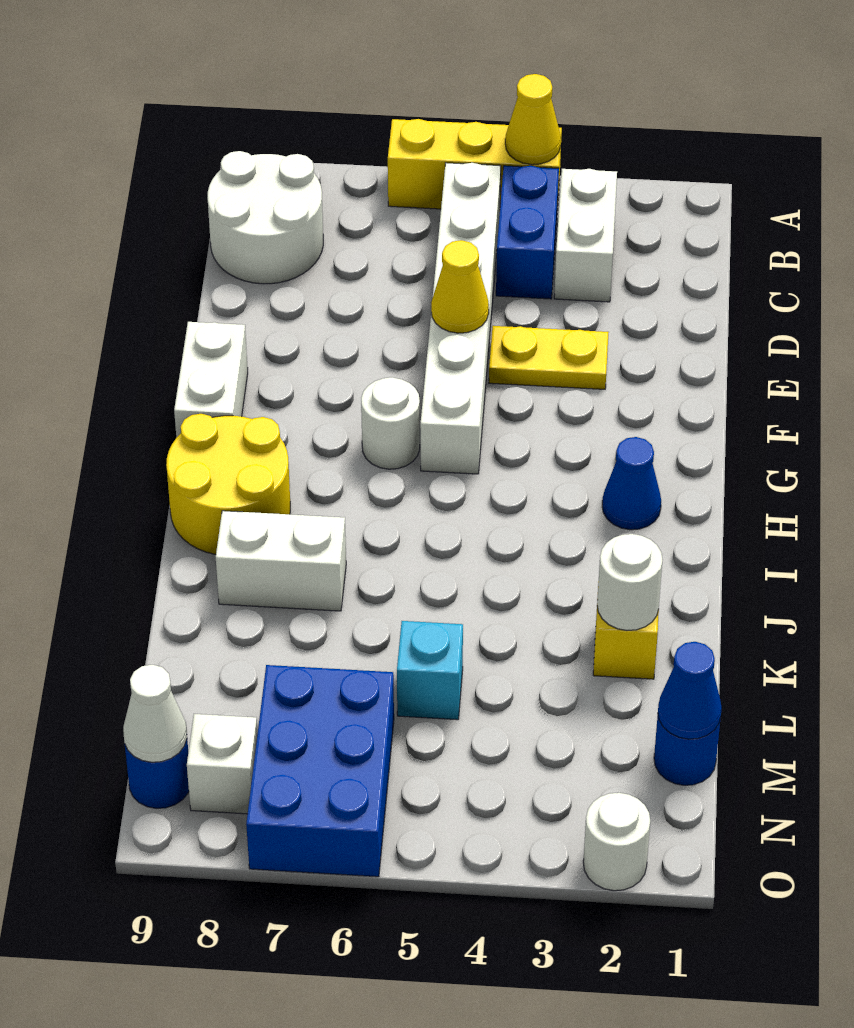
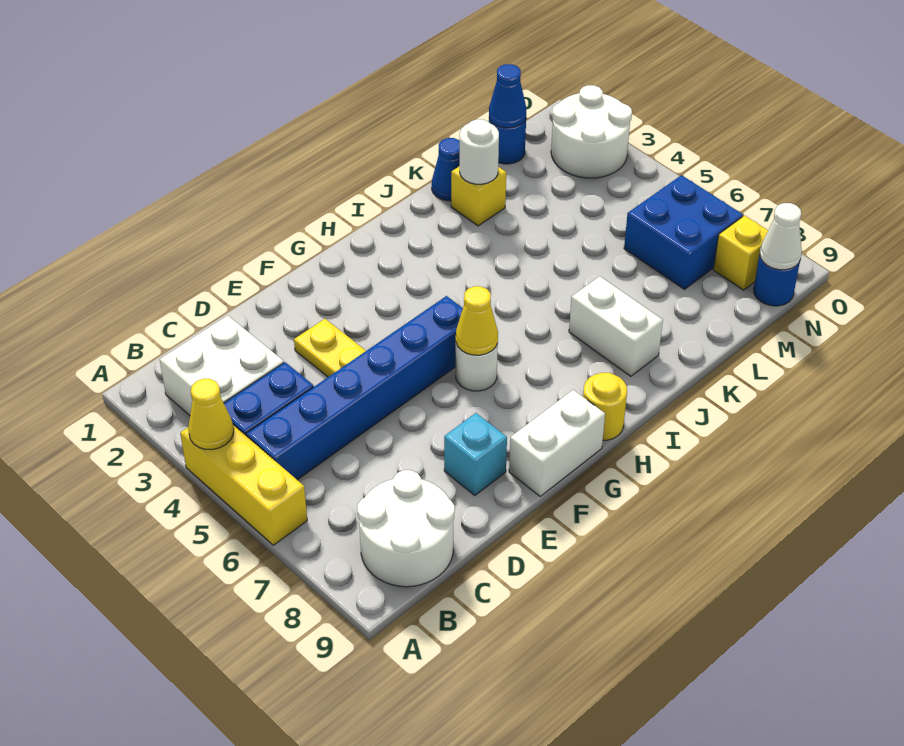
white 1x2 brick [554,169,617,302] -> white 2x2 brick [160,315,284,415]
white 1x6 brick [420,163,501,474] -> blue 1x6 brick [246,296,463,480]
yellow 1x1 cone [431,240,489,333] -> yellow 1x1 cone moved to [456,286,498,355]
blue 1x1 cone [602,437,661,530] -> blue 1x1 cone moved to [432,138,460,201]
yellow 2x2 round brick [166,414,290,554] -> yellow 1x1 round brick [583,373,627,440]
cyan 1x1 brick [397,621,463,720] -> cyan 1x1 brick moved to [444,413,507,496]
blue 2x3 brick [246,665,394,877] -> blue 2x2 brick [624,175,743,289]
white 1x1 brick [187,714,257,814] -> yellow 1x1 brick [713,215,768,290]
white 1x1 round brick [583,793,650,891] -> white 2x2 round brick [551,85,632,178]

